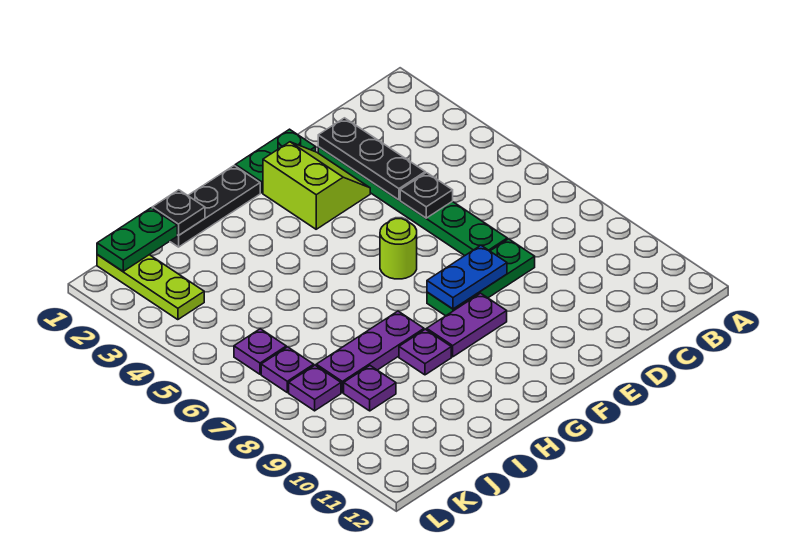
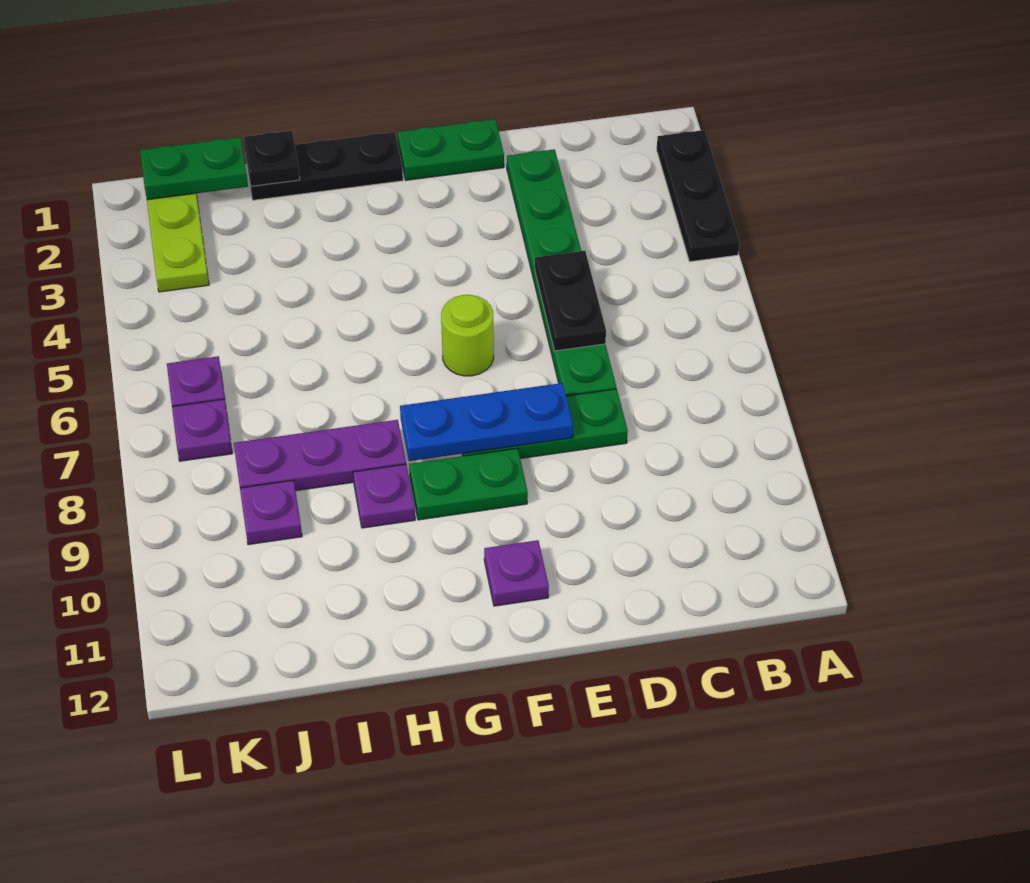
black 1x3 plate [318,118,425,200] -> black 1x3 plate moved to [657,130,740,262]
black 1x1 plate [400,173,453,218] -> black 1x2 plate [535,251,606,351]
lime 2x2 slope [263,142,370,229] -> none
blue 1x2 plate [427,245,507,309] -> blue 1x3 plate [400,383,573,461]
purple 1x2 plate [427,293,507,357] -> green 1x2 plate [409,448,528,520]
purple 1x1 plate [289,365,341,411] -> purple 1x1 plate moved to [484,540,549,606]

